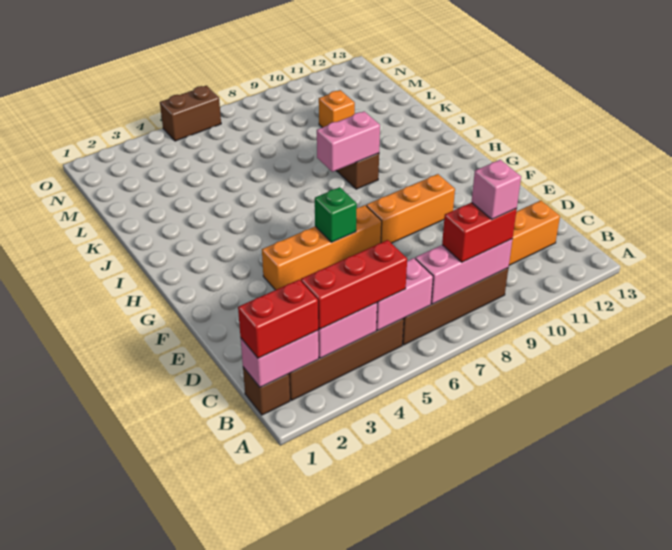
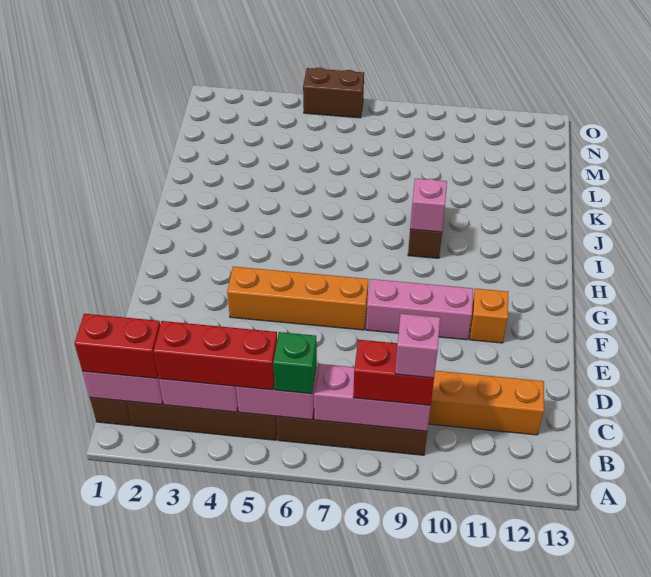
green 1x1 brick [315,187,357,242] -> green 1x1 brick moved to [273,332,317,394]
orange 1x3 brick [366,174,455,243] -> pink 1x3 brick [366,279,473,340]
pink 1x2 brick [317,111,380,172] -> pink 1x1 brick [410,178,447,232]
orange 1x1 brick [319,90,355,128] -> orange 1x1 brick moved to [470,289,508,343]

